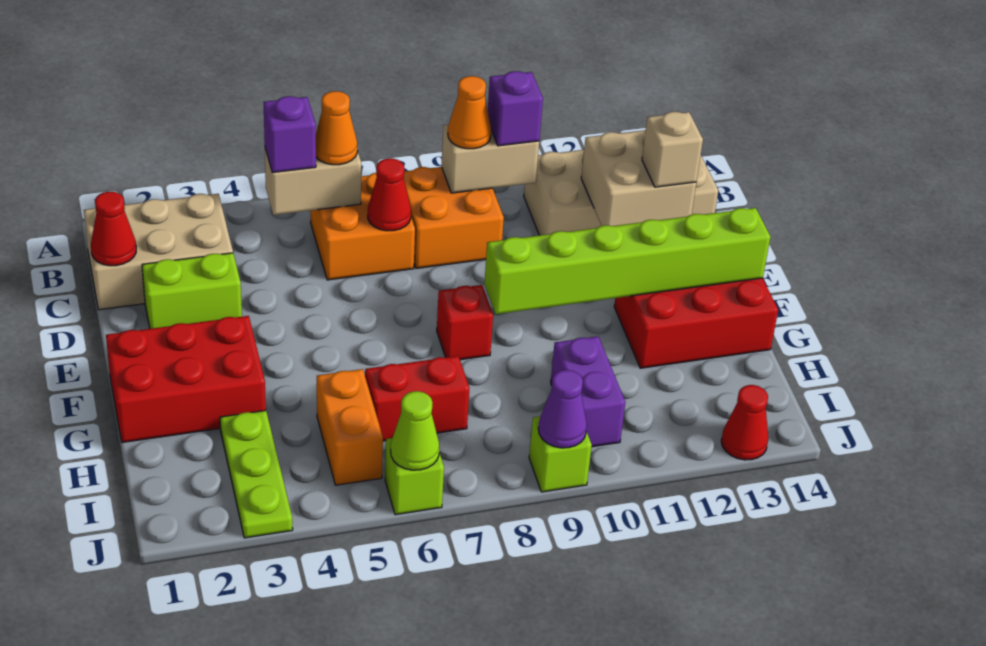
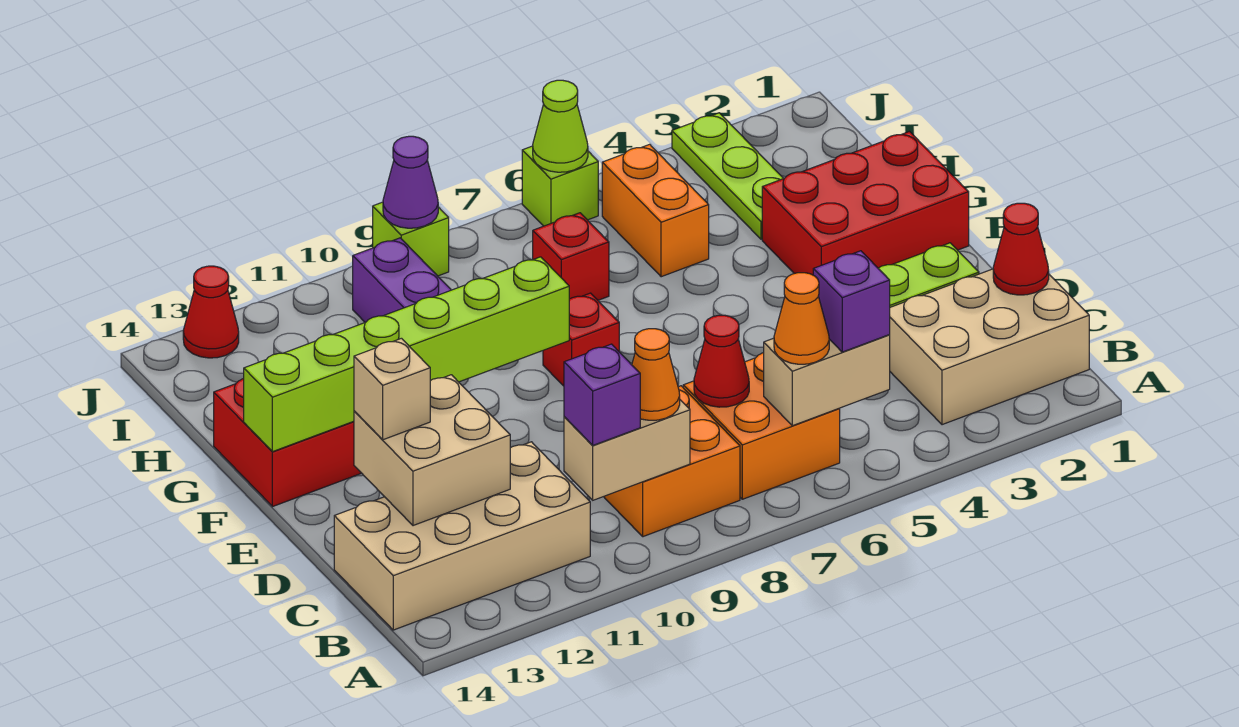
red 1x2 brick [365,356,470,441] -> red 1x1 brick [533,213,609,300]

